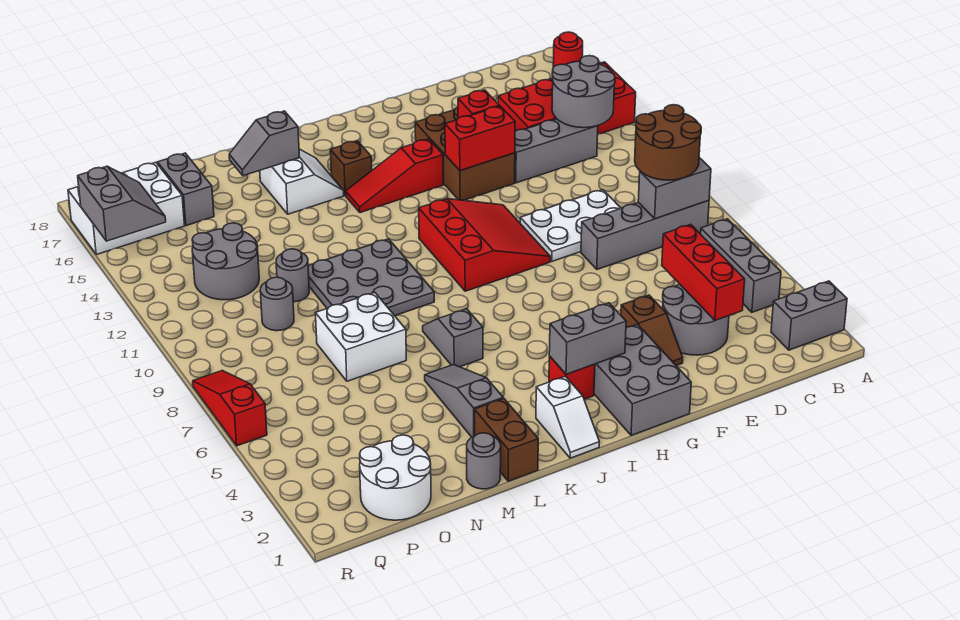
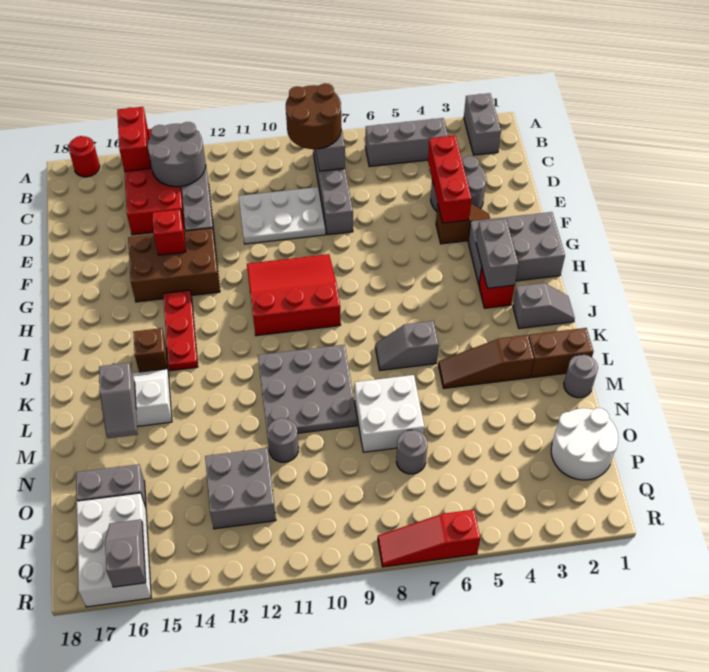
red 1x3 brick [662,224,745,320] -> red 1x3 brick turned to [428,136,472,223]
white 2x3 plate [520,190,621,261] -> white 2x3 plate turned to [239,187,326,244]
red 1x2 brick [445,106,515,171] -> red 1x2 brick moved to [117,107,151,171]
red 1x3 slope [346,139,443,213] -> red 1x3 plate [163,290,198,371]
white 1x2 slope [536,376,600,458] -> grey 1x2 slope [513,283,575,329]
grey 1x3 slope [425,365,503,437] -> brown 1x3 slope [438,335,534,388]
grey 1x1 round brick [260,277,294,331] -> grey 1x1 round brick moved to [396,430,427,474]
grey 2x2 round brick [192,223,259,300] -> grey 2x2 brick [205,448,276,529]
grey 2x2 slope [78,166,166,241] -> grey 1x2 slope [105,519,146,587]

